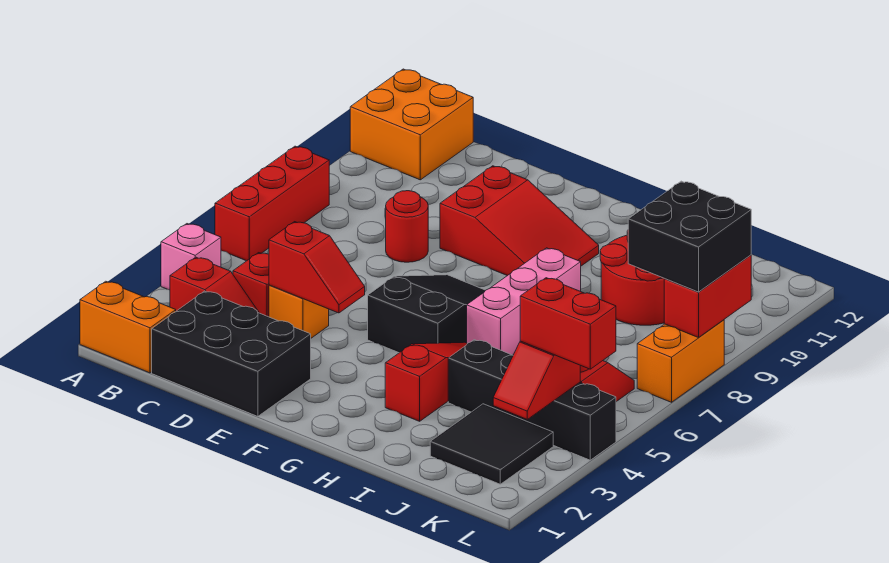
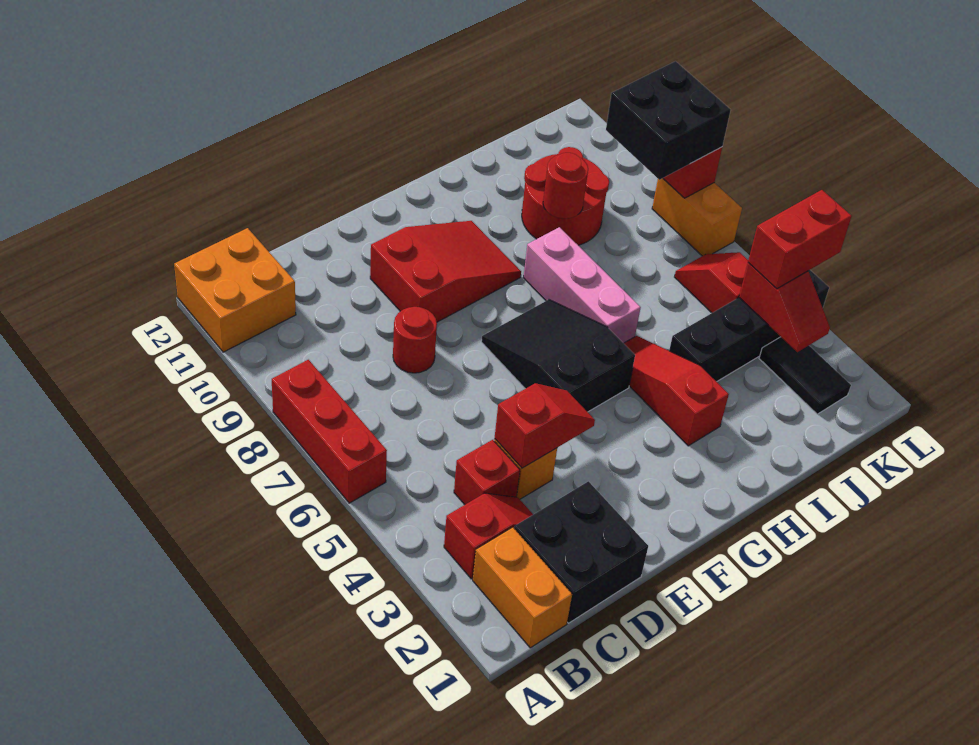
orange 1x2 brick [80,281,176,373] -> orange 1x2 brick turned to [473,527,572,648]
pink 1x1 brick [161,224,221,290] -> none
black 2x3 brick [152,291,311,416] -> black 2x2 brick [514,481,648,623]
none -> red 1x1 round brick [543,153,588,219]
black 2x2 tile [430,404,553,484] -> black 1x2 tile [759,337,851,414]

